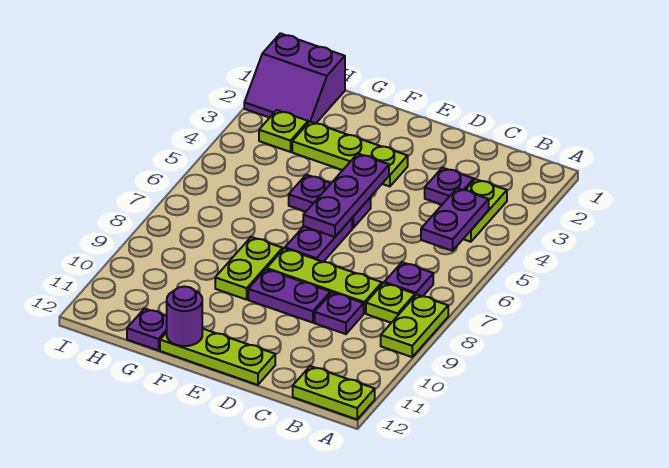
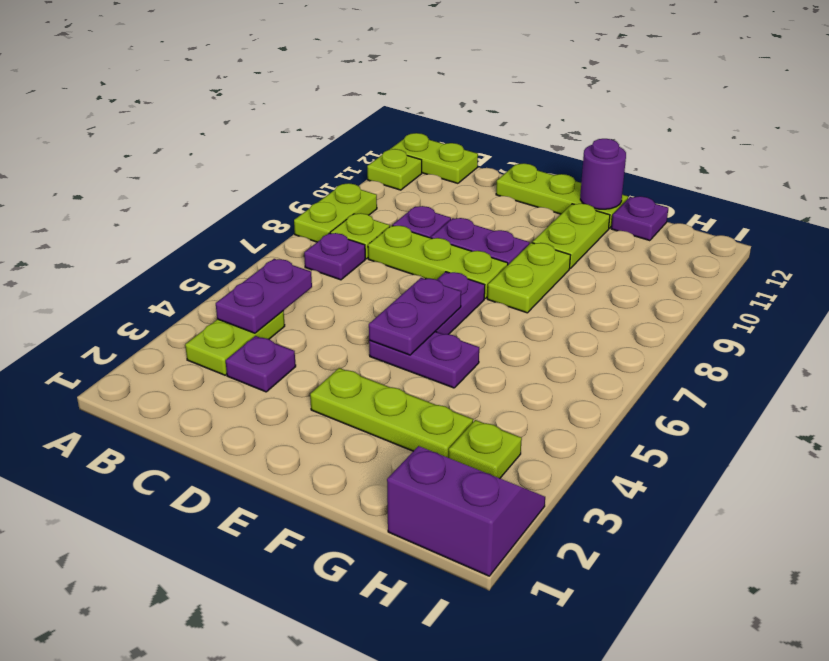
none -> lime 1x1 plate [367,149,422,190]
purple 1x3 plate [303,154,389,237] -> purple 1x2 plate [369,278,461,355]
none -> lime 1x2 plate [532,203,610,268]

